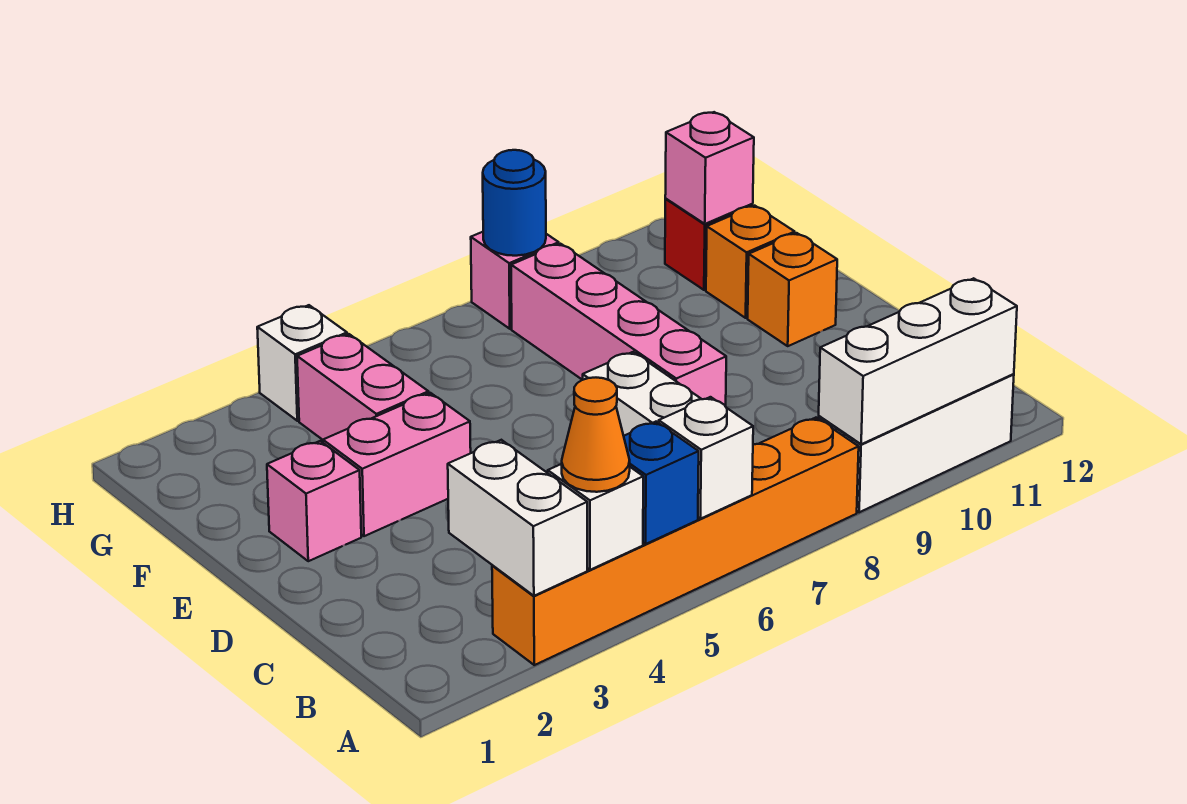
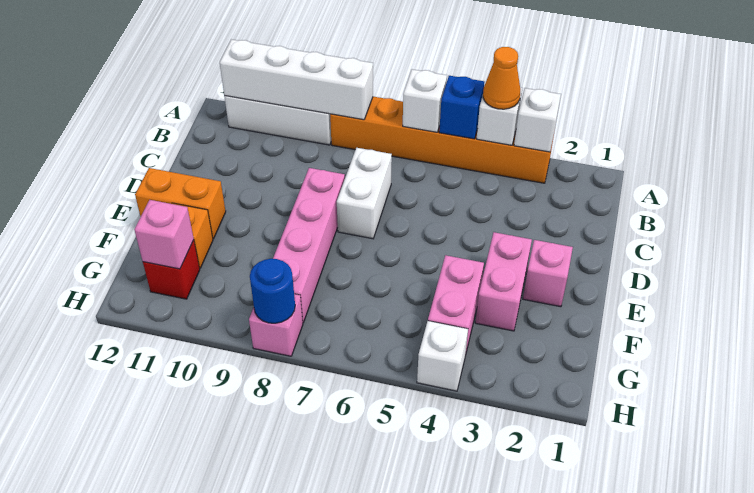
white 1x2 brick [448,440,587,596] -> white 1x1 brick [514,88,561,152]
white 1x3 brick [819,278,1017,444] -> white 1x4 brick [220,39,373,120]
pink 1x2 brick [323,393,471,536] -> pink 1x2 brick turned to [475,232,532,331]
orange 1x1 brick [748,233,837,346] -> orange 1x2 brick [135,168,226,239]

